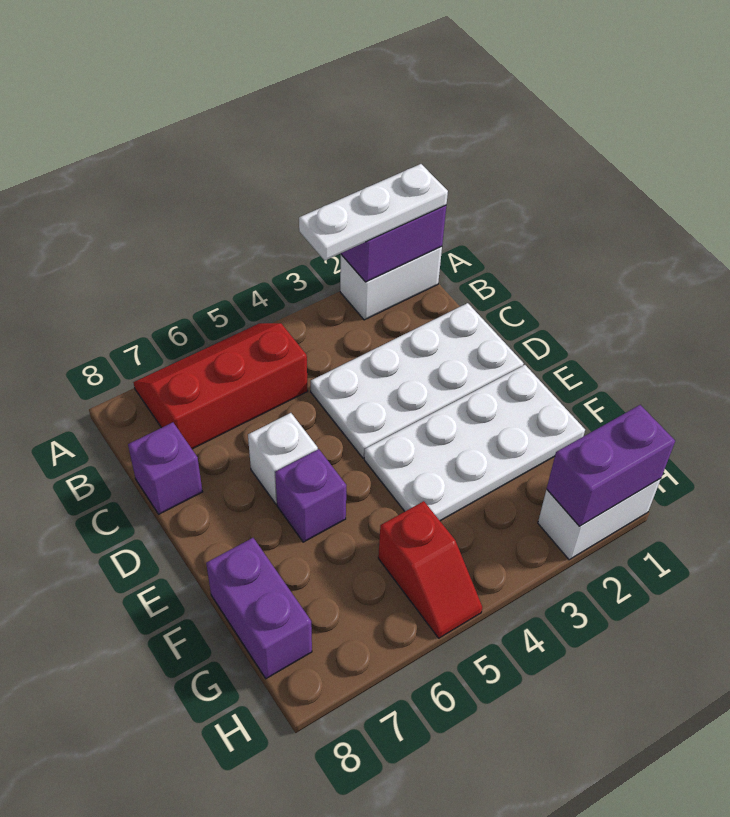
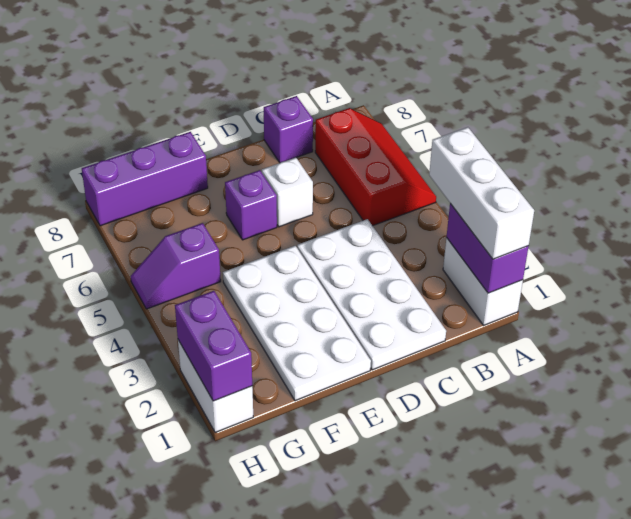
white 1x3 plate [299,164,448,260] -> white 1x3 brick [429,127,534,259]
purple 1x2 brick [206,538,312,679] -> purple 1x3 brick [82,132,208,226]
red 1x2 slope [378,501,482,638] -> purple 1x2 slope [131,223,221,309]

